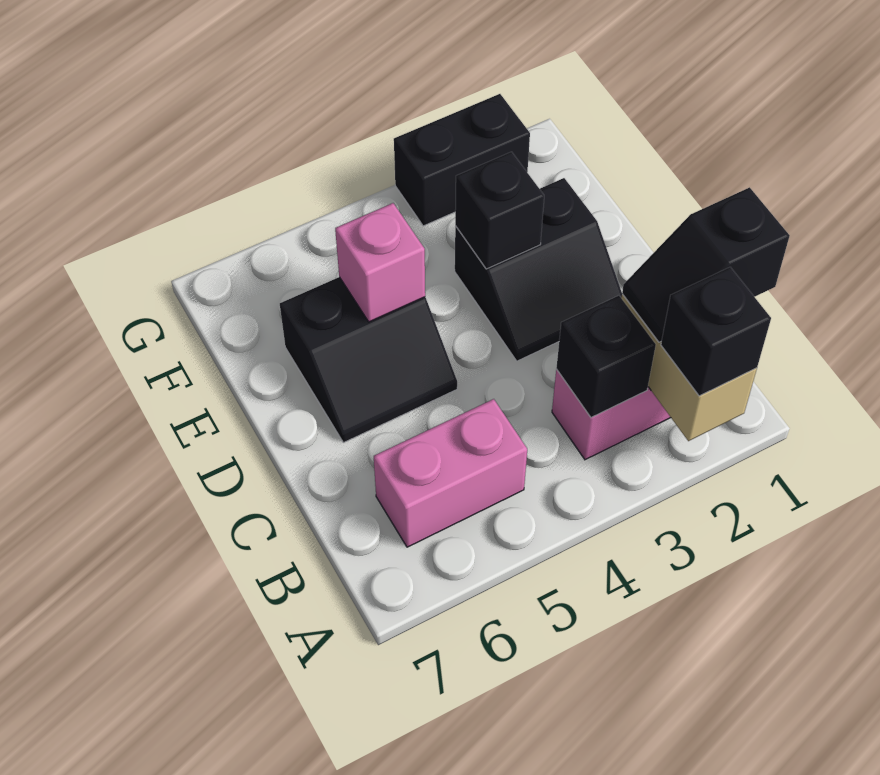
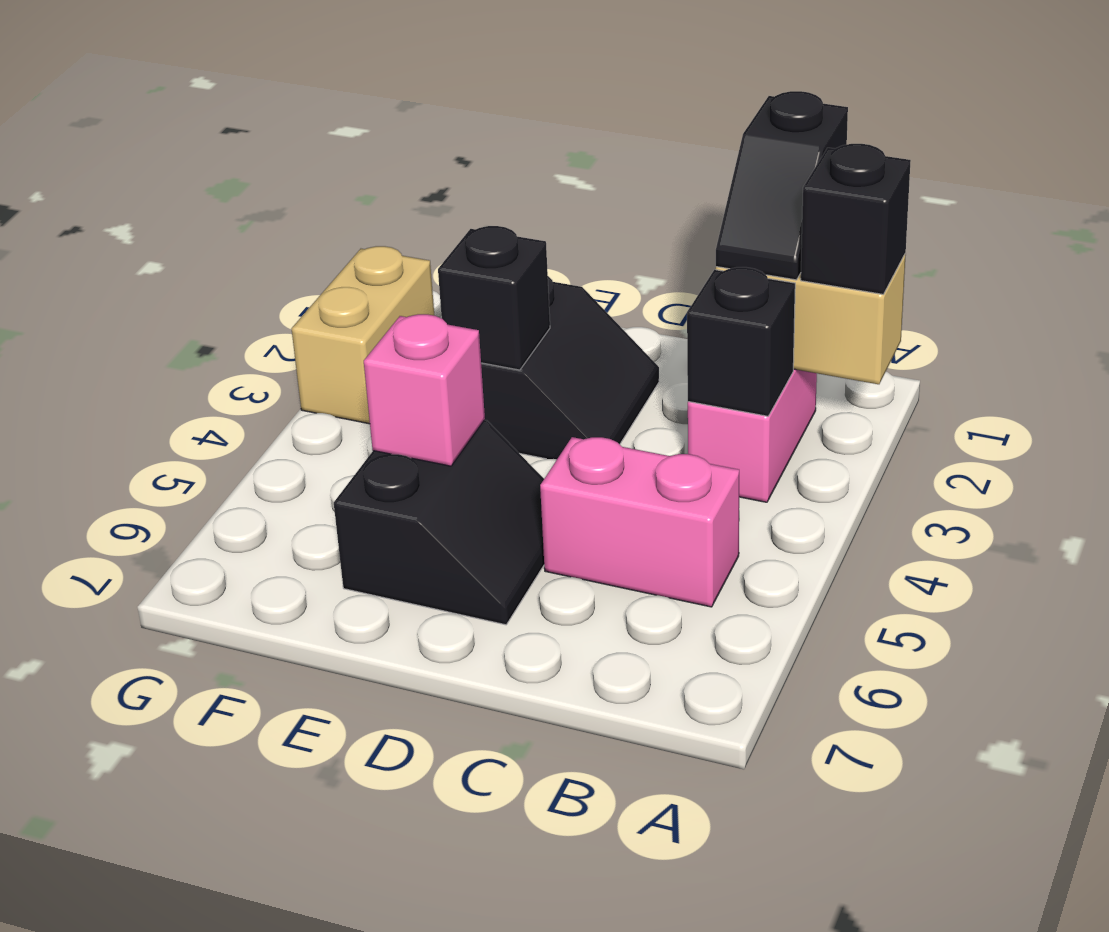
pink 1x2 brick [374,399,527,547] -> pink 1x2 brick turned to [540,437,739,607]
black 1x2 brick [394,94,530,226] -> tan 1x2 brick [291,246,434,424]

